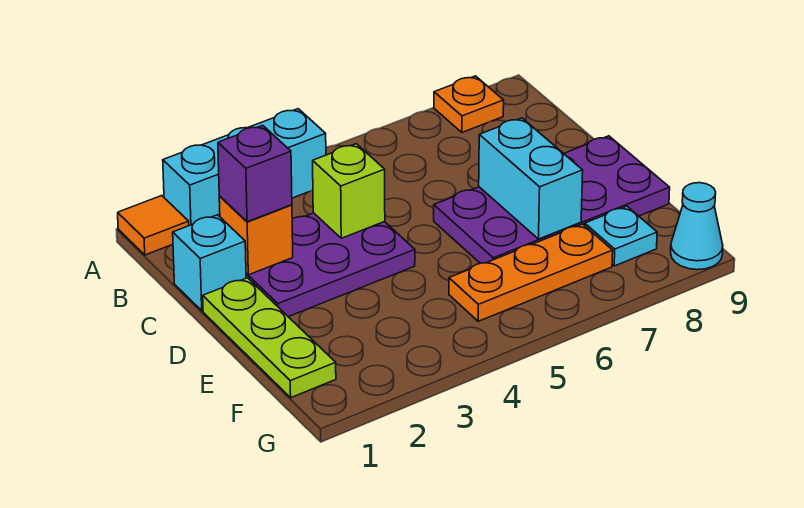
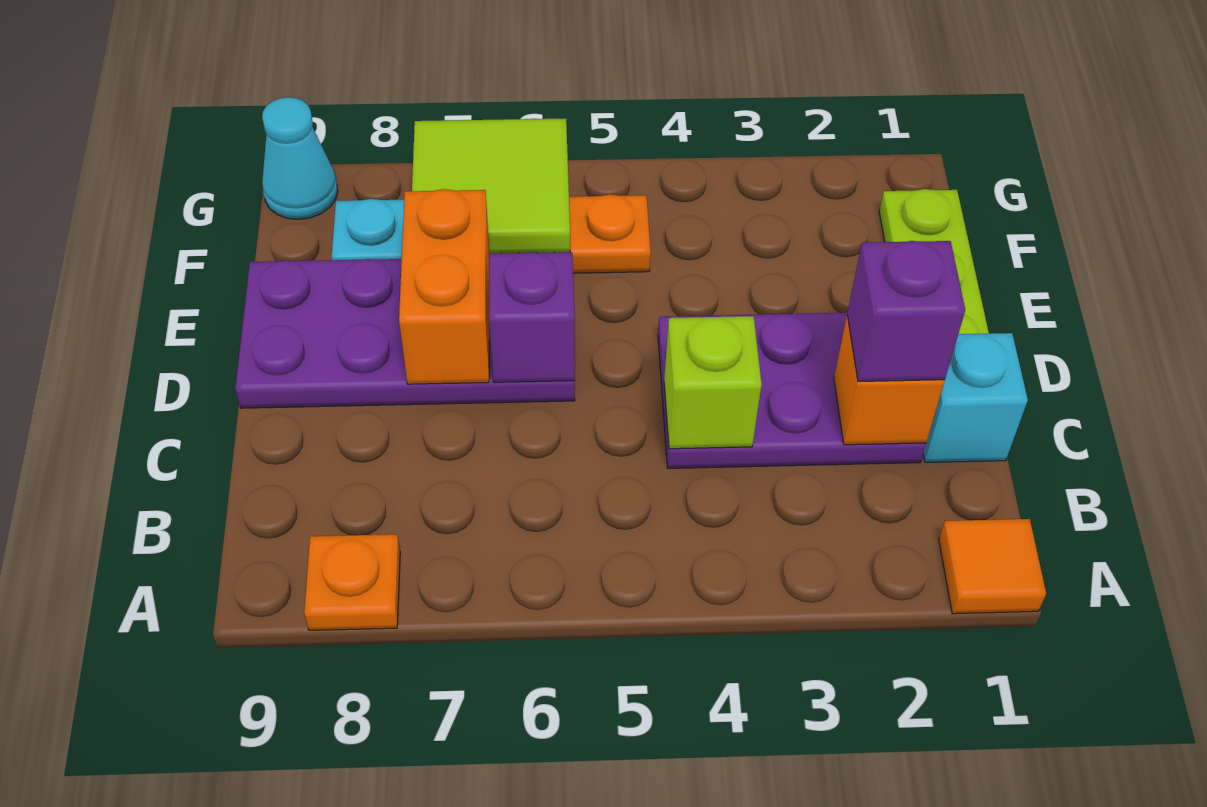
cyan 1x3 brick [163,109,326,226] -> none
none -> purple 1x1 brick [489,252,575,382]
cyan 1x2 brick [479,118,583,239] -> orange 1x2 brick [399,189,489,384]
none -> lime 2x2 tile [412,118,570,254]

